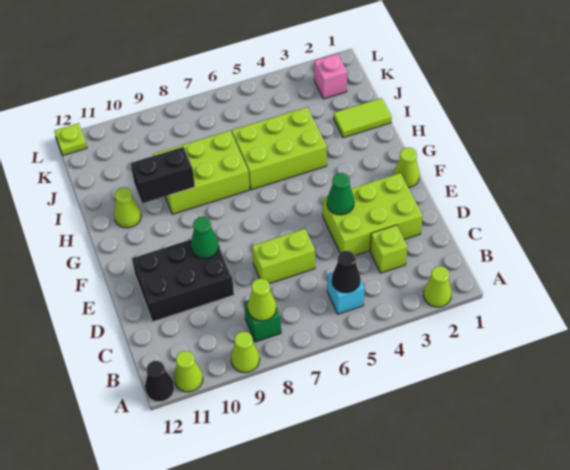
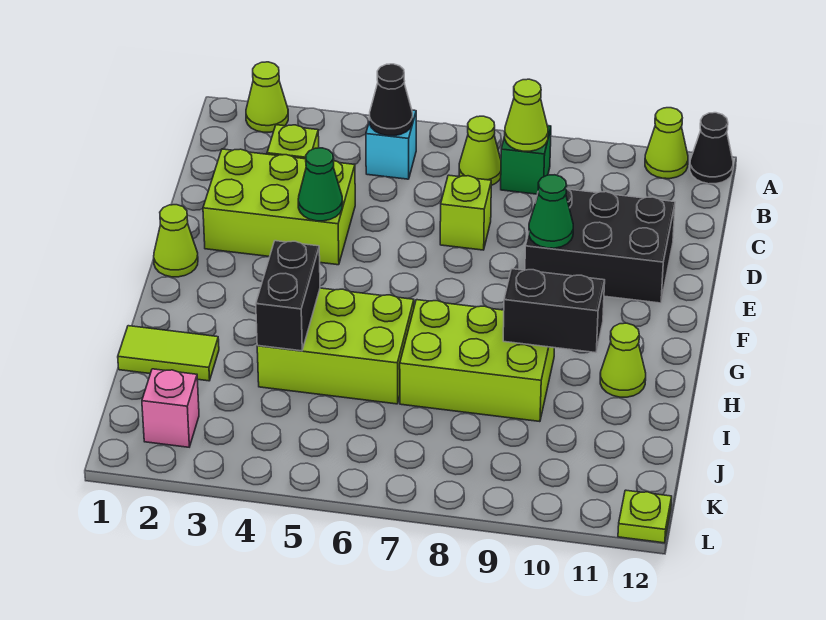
lime 1x1 cone [231,332,260,373] -> lime 1x1 cone moved to [459,116,501,185]
lime 1x2 brick [252,229,315,284] -> lime 1x1 brick [440,175,491,250]
none -> black 1x2 brick [256,241,320,351]

